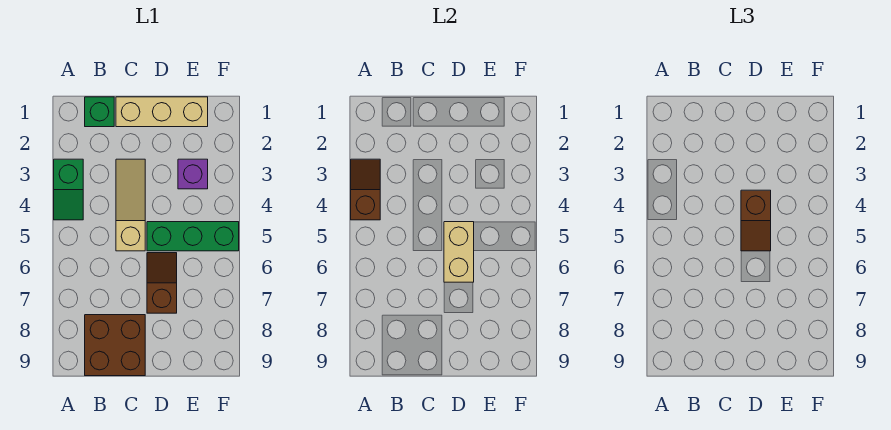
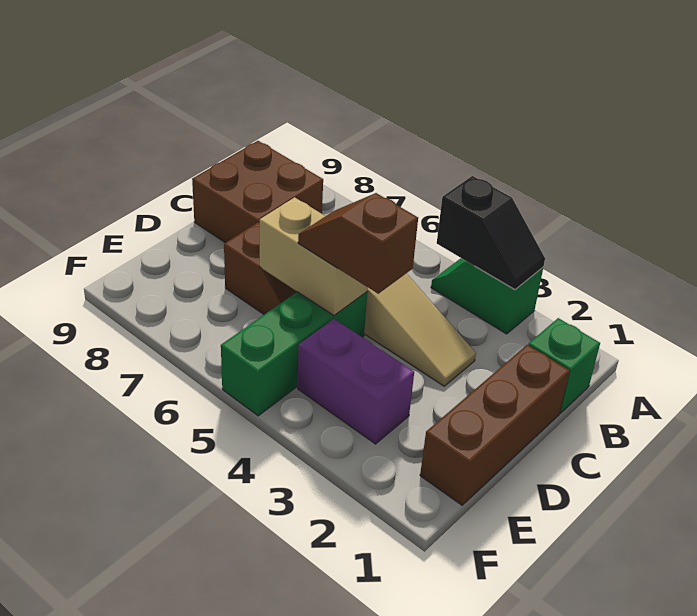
brown 1x2 slope [351,159,380,220] -> black 1x2 slope [437,176,545,290]
tan 1x3 brick [116,97,208,127] -> brown 1x3 brick [420,345,570,505]
purple 1x1 brick [178,159,208,189] -> purple 1x2 brick [298,319,414,444]

